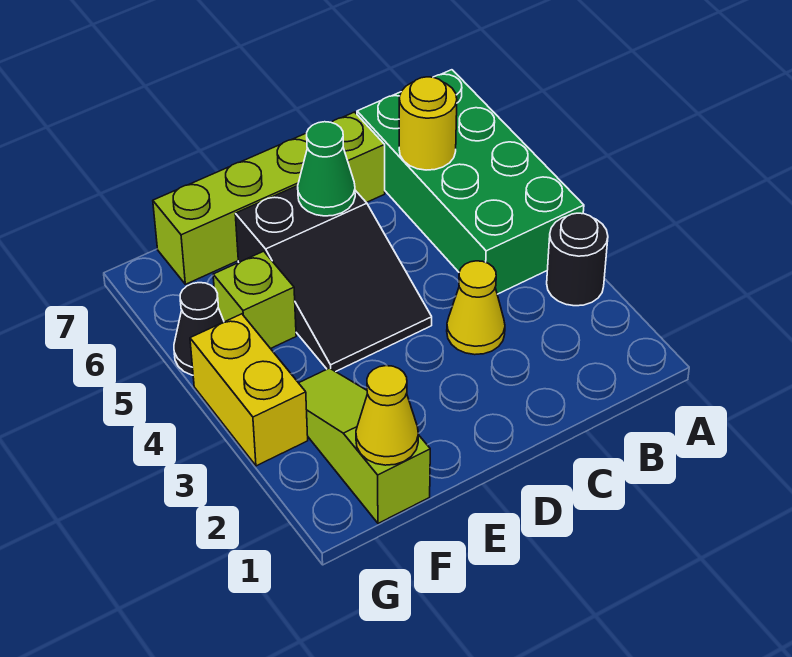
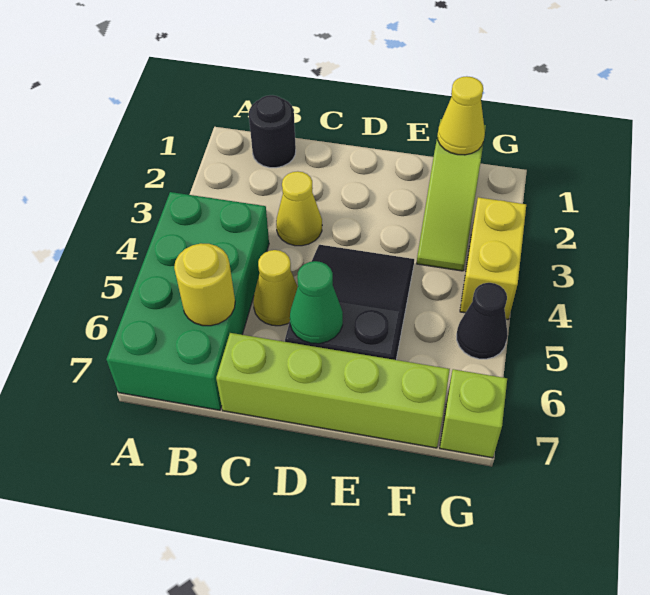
black 1x1 round brick [547,213,608,306] -> black 1x1 round brick moved to [249,95,296,168]
none -> yellow 1x1 cone [253,250,298,326]
lime 1x1 brick [213,251,296,349] -> lime 1x1 brick moved to [440,369,507,458]

